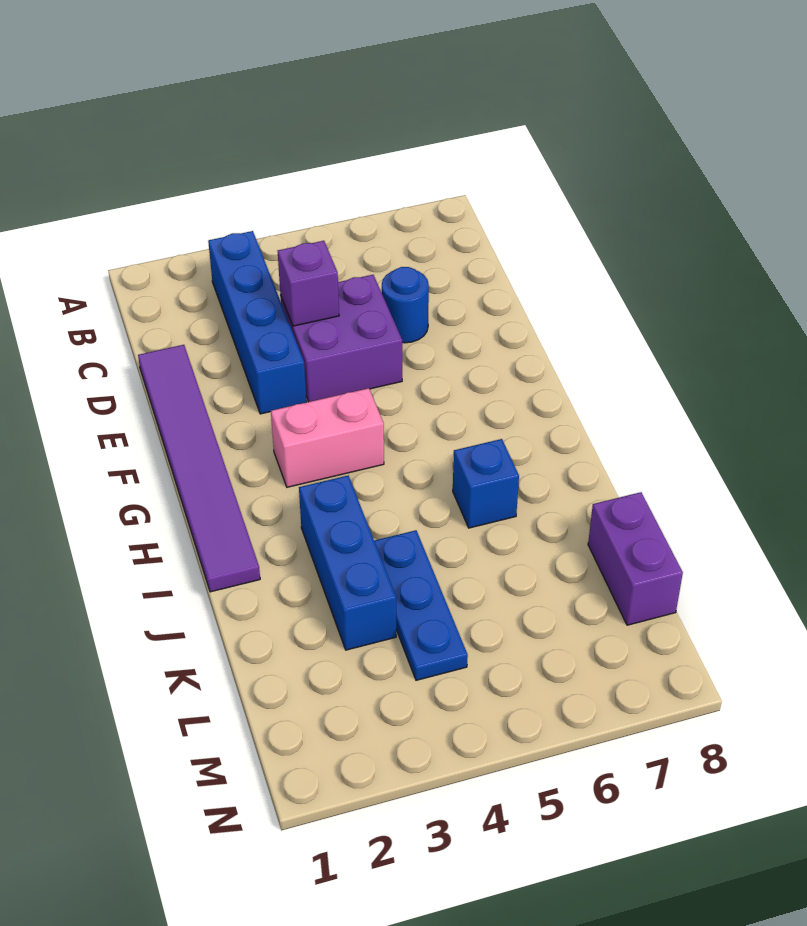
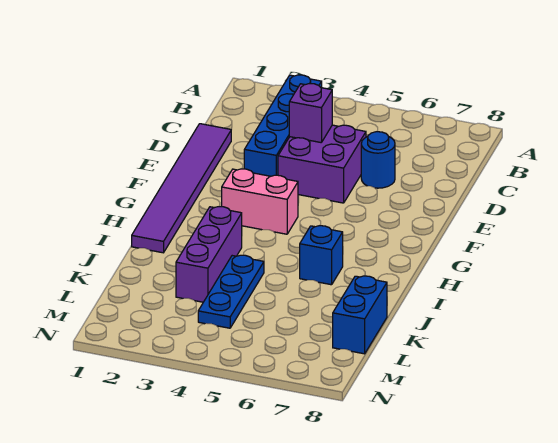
blue 1x3 brick [299,476,396,650] -> purple 1x3 brick [176,207,242,302]
purple 1x2 brick [588,492,683,625] -> blue 1x2 brick [333,276,387,354]

